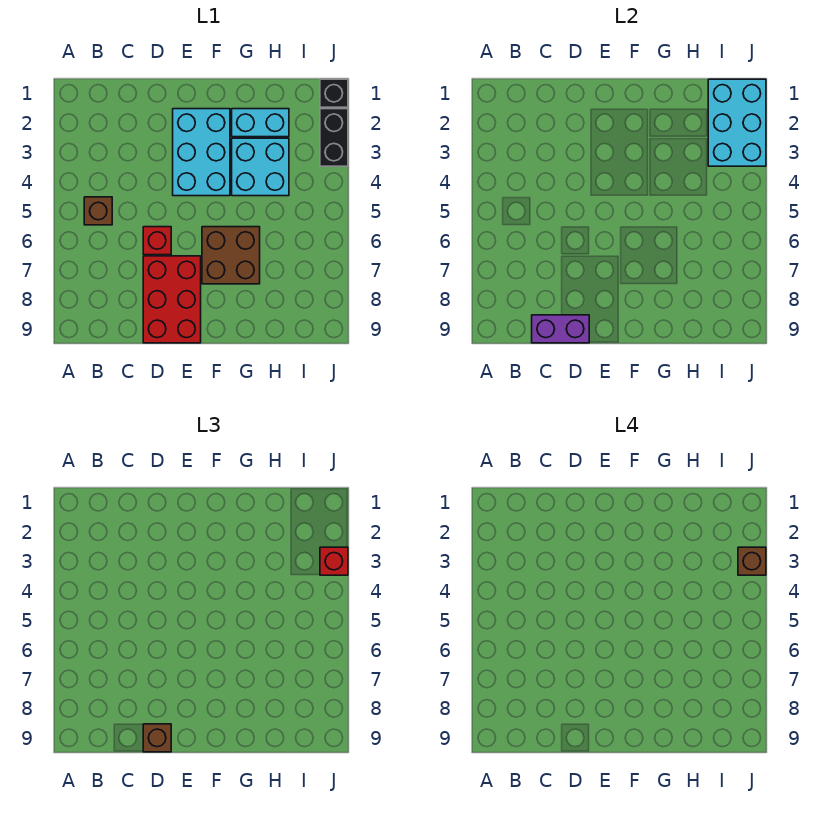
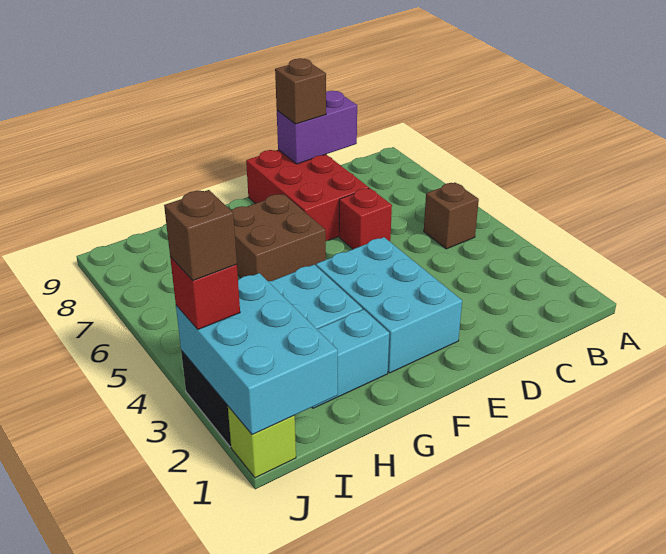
black 1x1 brick [320,79,348,107] -> lime 1x1 brick [228,407,296,478]

